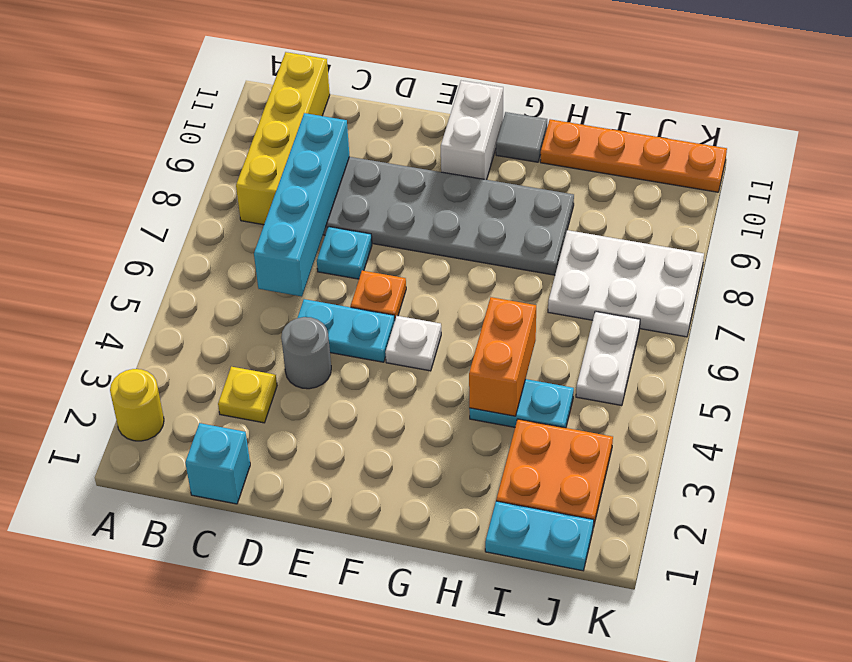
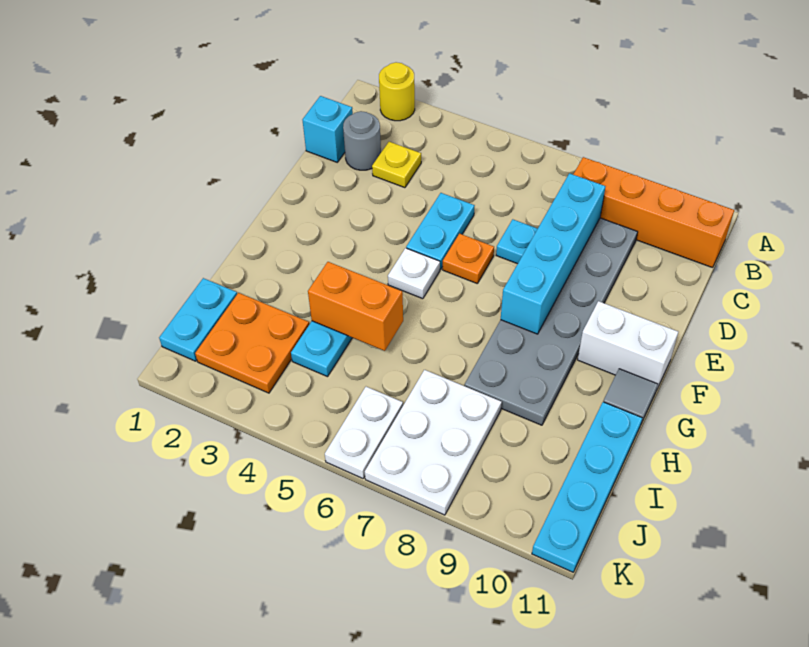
yellow 1x4 brick [236,52,330,225] -> orange 1x4 brick [573,157,734,268]
cyan 1x4 brick [254,113,350,296] -> cyan 1x4 brick turned to [501,173,606,334]
grey 1x1 round brick [281,317,331,389] -> grey 1x1 round brick moved to [343,111,381,170]
orange 1x4 plate [540,119,727,192] -> cyan 1x4 plate [532,402,642,572]
white 1x2 plate [576,311,640,406] -> white 1x2 plate turned to [325,387,403,478]

